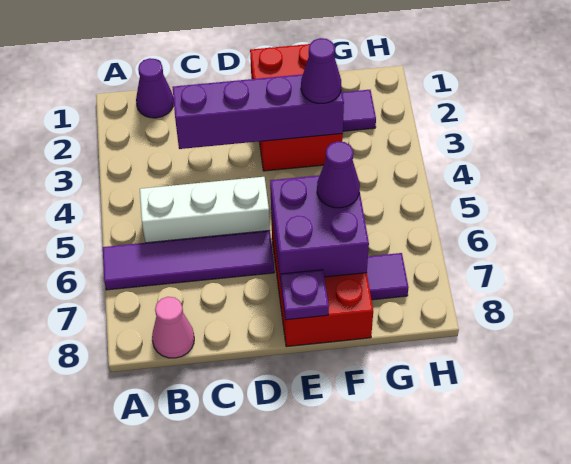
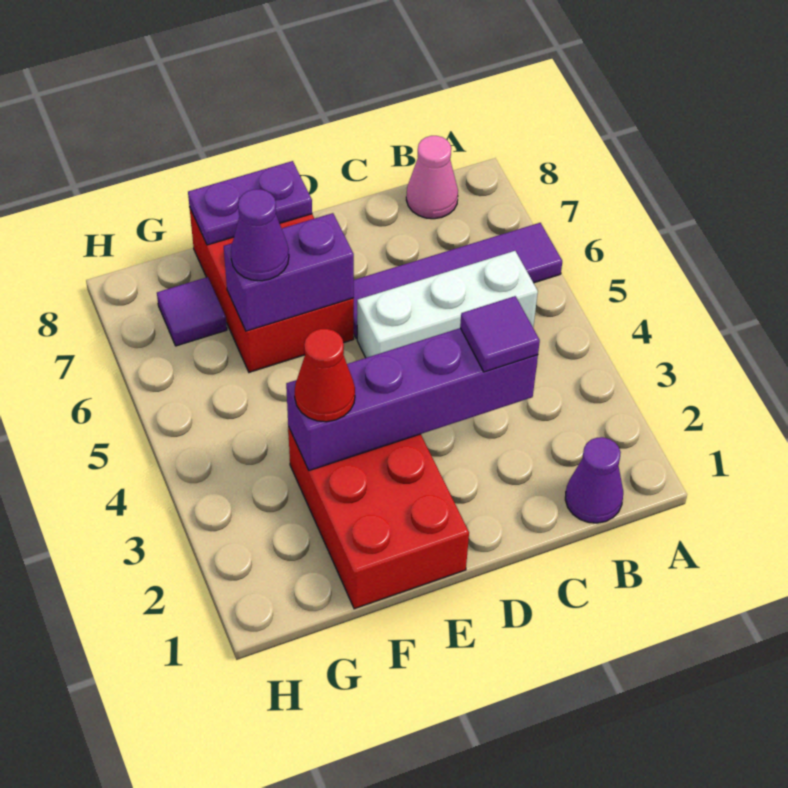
purple 2x2 brick [270,175,369,281] -> purple 1x2 brick [224,213,354,331]
purple 1x1 plate [280,270,329,320] -> purple 1x2 plate [188,161,312,245]
purple 1x1 cone [301,38,341,103] -> red 1x1 cone [295,329,355,422]
purple 1x1 tile [342,90,376,131] -> purple 1x1 tile moved to [460,296,540,372]

